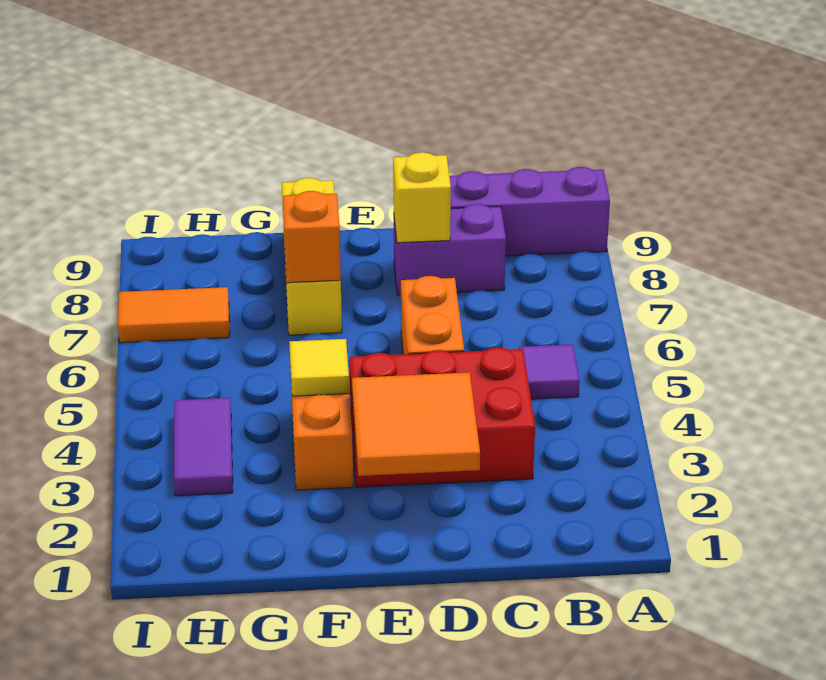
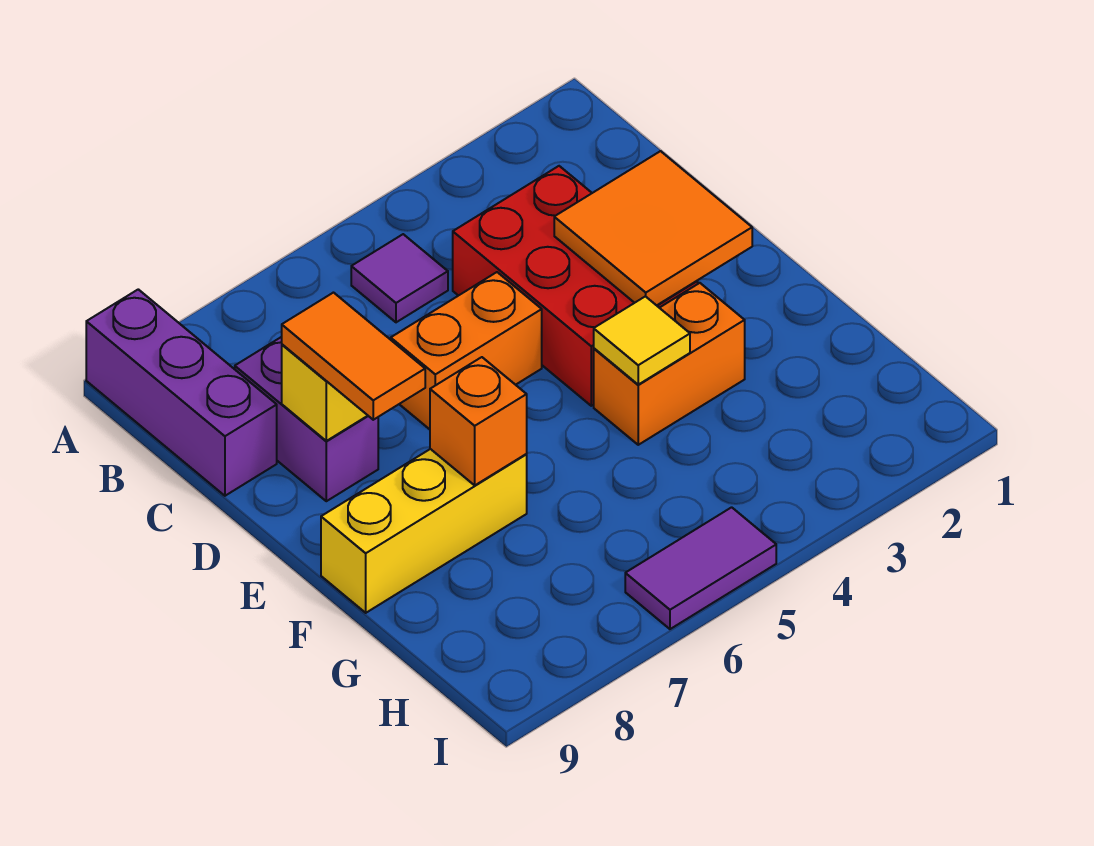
purple 1x2 tile [174,398,233,496] -> purple 1x2 tile moved to [625,507,776,629]
orange 1x2 tile [118,287,230,343] -> orange 1x2 tile moved to [282,293,425,420]

